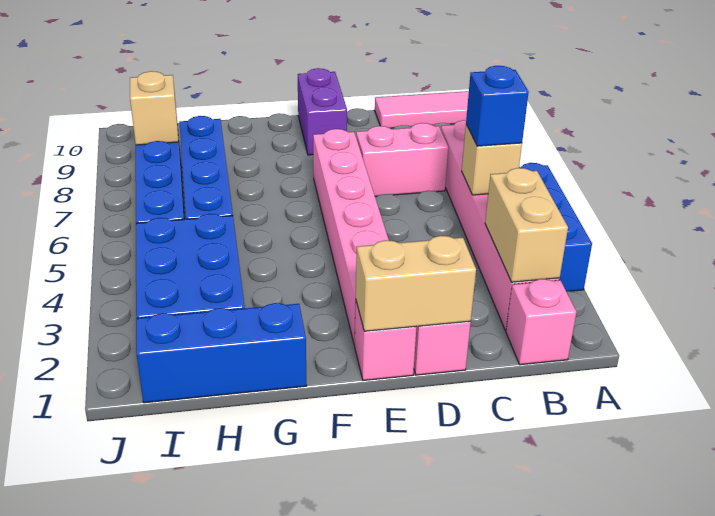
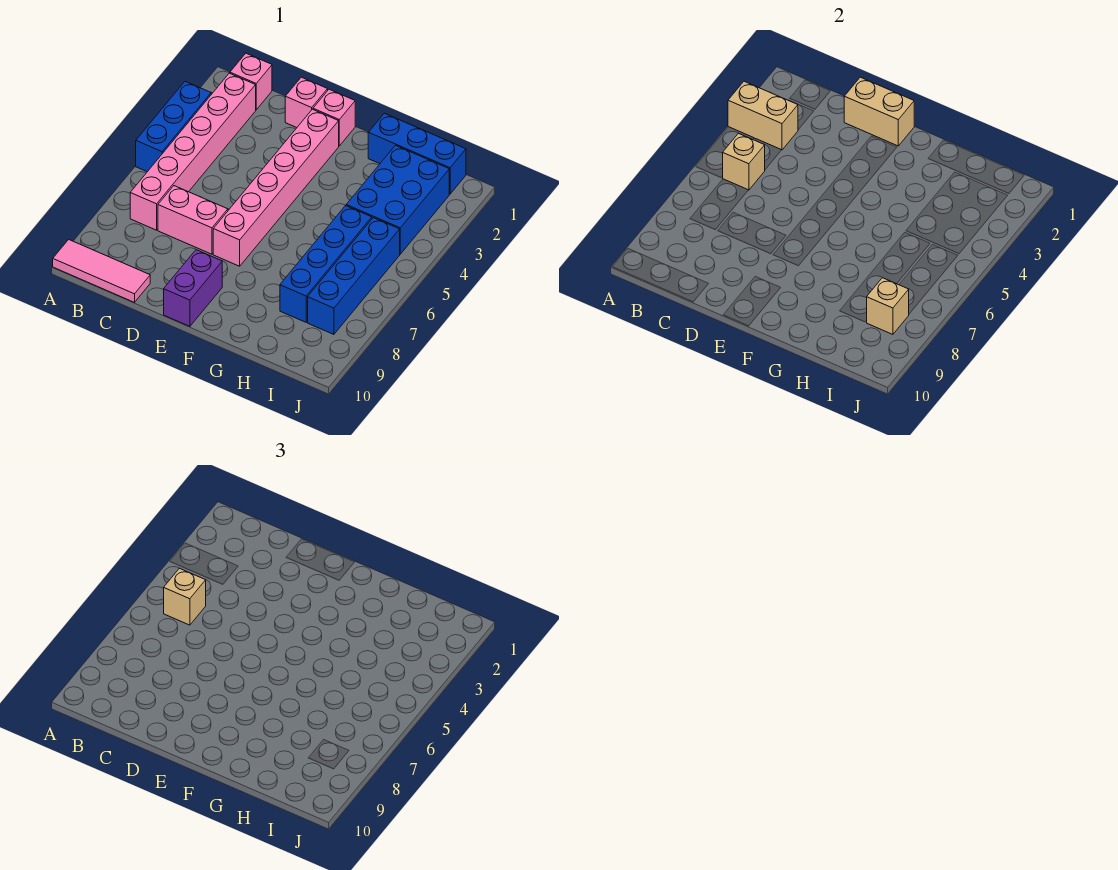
tan 1x2 brick [485,168,568,282] -> tan 1x2 brick turned to [728,81,798,150]
blue 1x1 brick [466,66,529,146] -> tan 1x1 brick [164,568,206,625]

